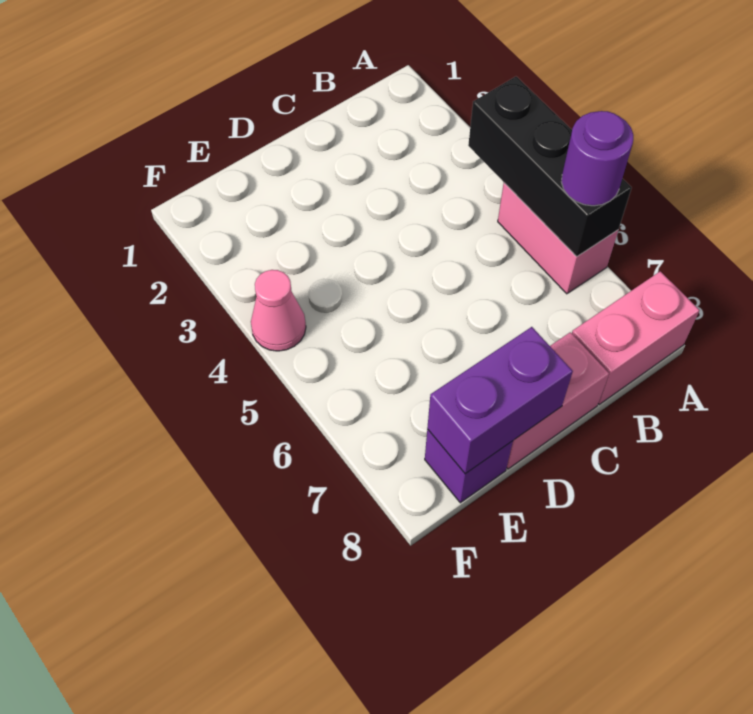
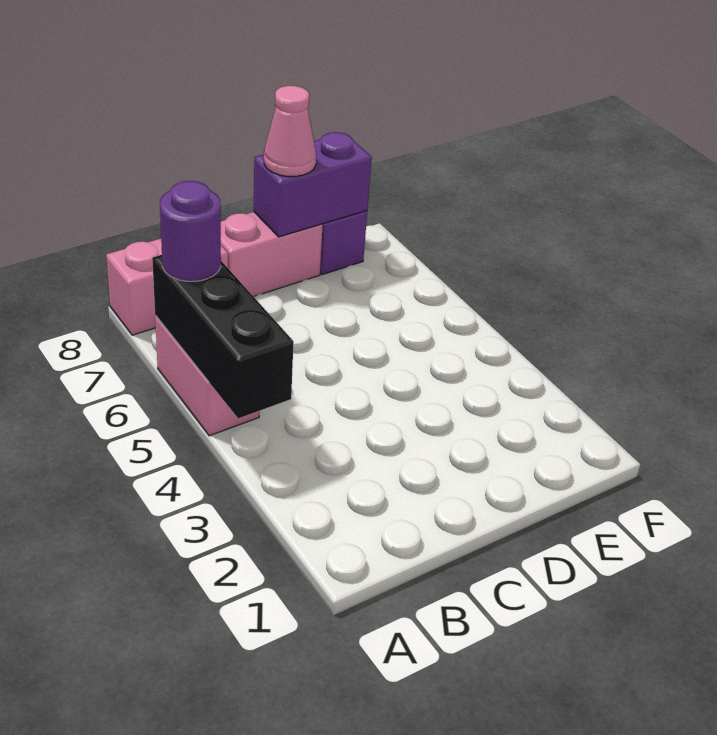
pink 1x1 cone [251,270,306,351] -> pink 1x1 cone moved to [264,86,316,176]

